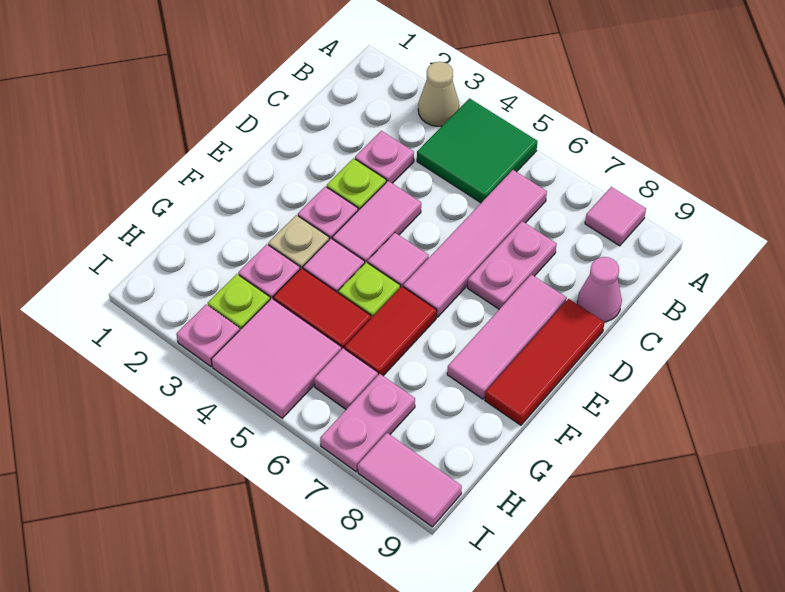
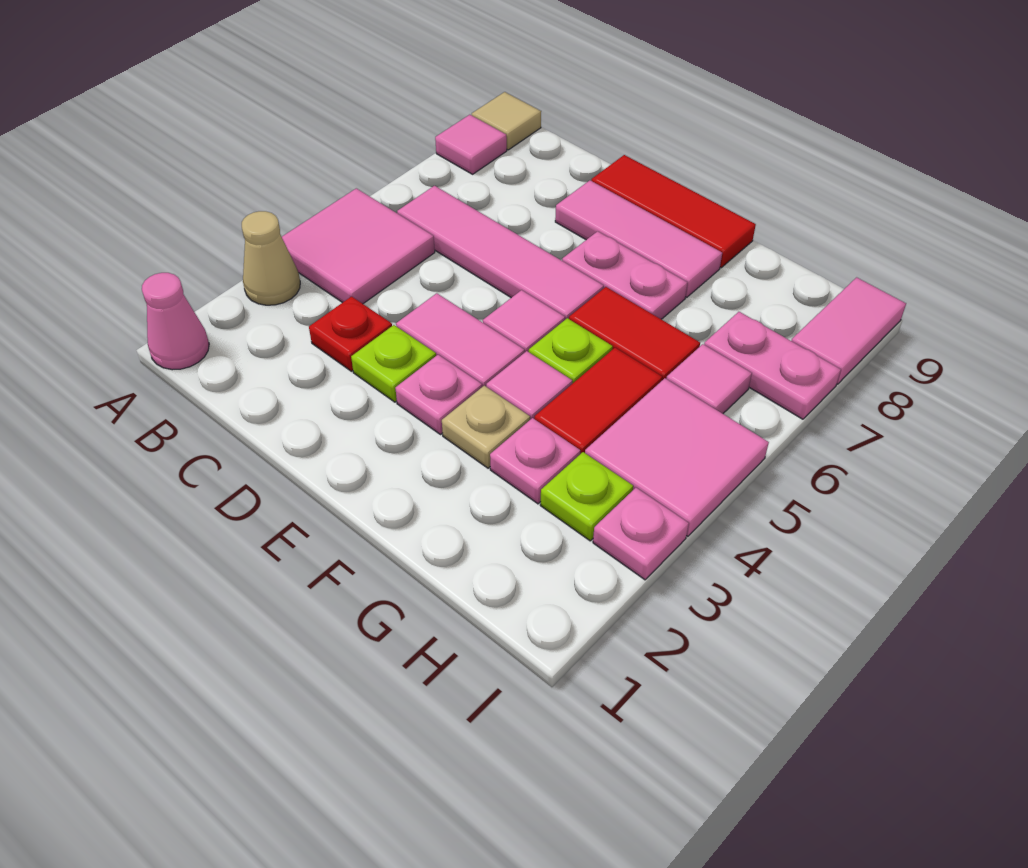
green 2x2 tile [417,99,538,203] -> pink 2x2 tile [282,188,435,304]
none -> tan 1x1 tile [472,92,541,150]
pink 1x1 plate [355,131,414,183] -> red 1x1 plate [309,297,392,371]
pink 1x2 plate [468,221,557,309] -> pink 1x2 plate moved to [562,231,687,319]
pink 1x1 cone [577,257,622,322] -> pink 1x1 cone moved to [142,273,209,370]

